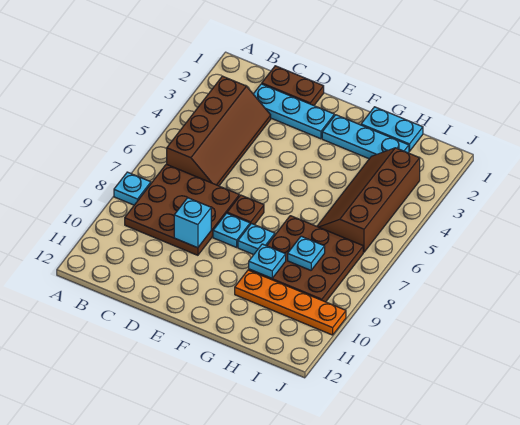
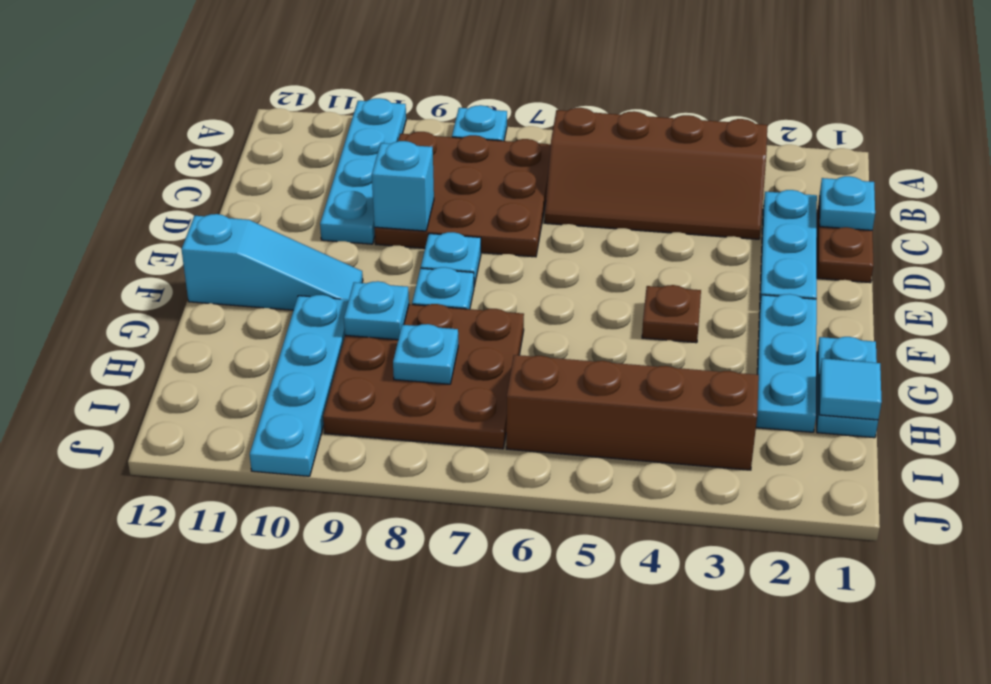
none -> cyan 1x4 plate [320,98,406,244]
none -> cyan 1x1 plate [820,176,875,230]
brown 1x1 plate [227,195,264,225] -> brown 1x1 plate moved to [642,285,701,343]
none -> cyan 1x3 slope [181,214,363,310]
orange 1x4 plate [235,270,346,335] -> cyan 1x4 plate [250,295,349,476]
none -> cyan 1x1 tile [819,358,882,420]

